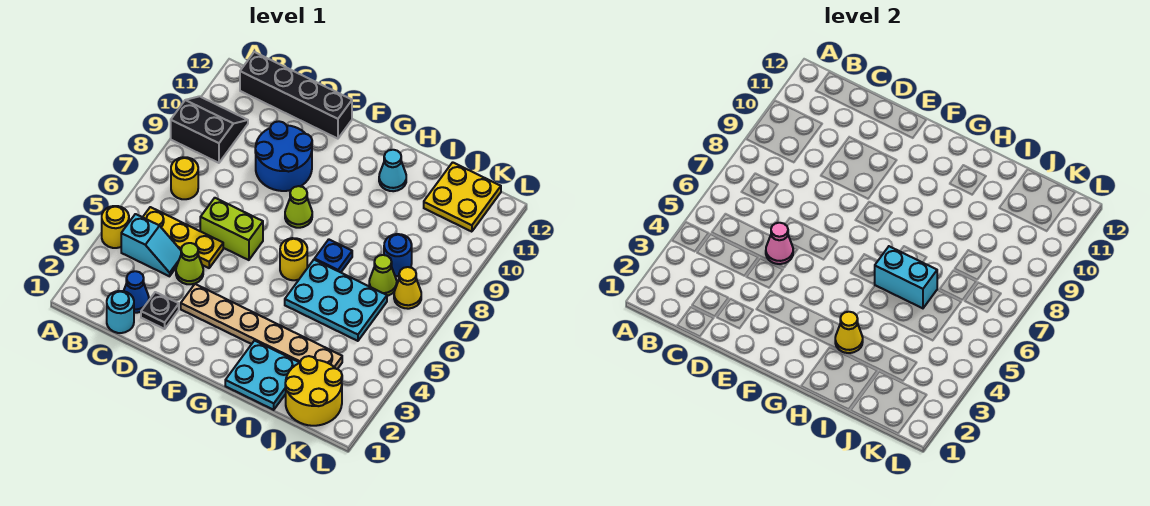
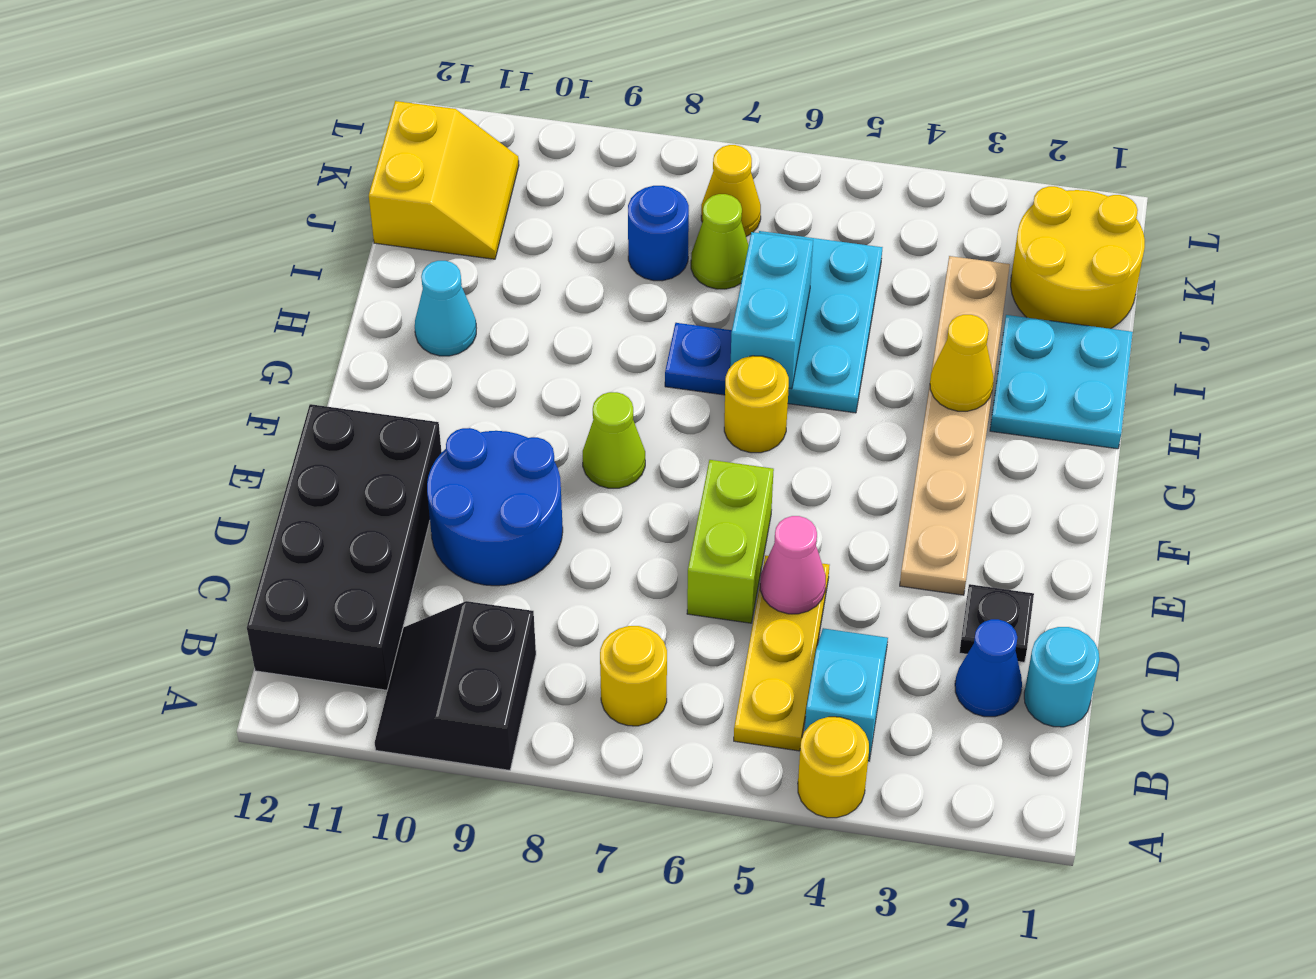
black 1x4 brick [240,52,352,139] -> black 2x4 brick [247,404,442,690]
lime 1x1 cone [176,243,203,284] -> none
yellow 2x2 plate [424,162,501,232] -> yellow 2x2 slope [369,101,519,259]

